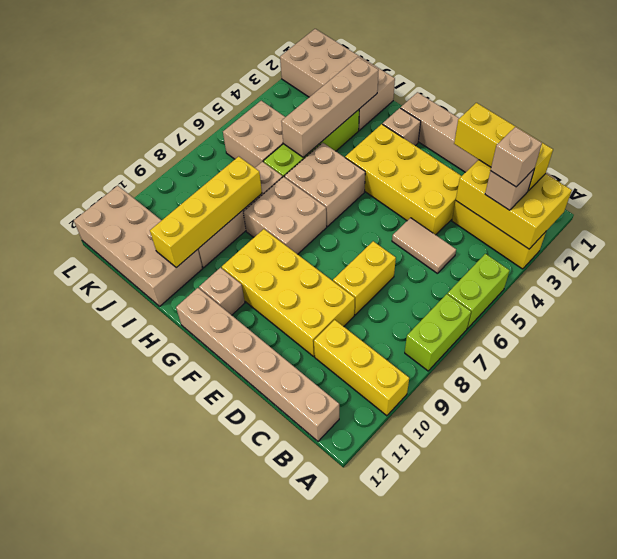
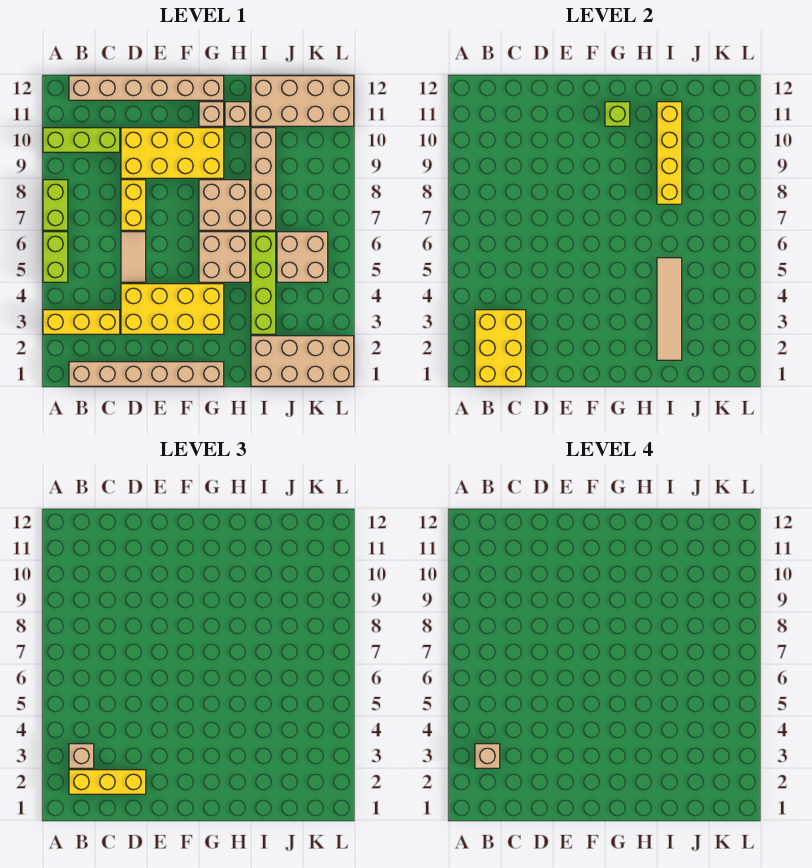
yellow 2x3 brick [456,160,572,249] -> yellow 2x3 brick turned to [475,310,526,386]
yellow 1x3 brick [314,320,409,416] -> lime 1x3 brick [43,128,120,152]
tan 1x2 tile [392,218,456,273] -> tan 1x2 tile turned to [121,232,146,282]
tan 1x1 brick [383,108,421,146] -> tan 1x1 brick moved to [225,102,250,126]
none -> lime 1x1 brick [605,102,630,126]
tan 1x4 brick [281,57,379,157] -> tan 1x4 tile [657,258,682,360]

